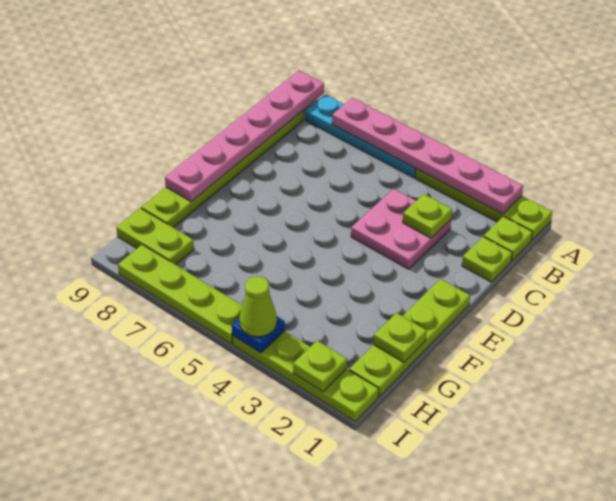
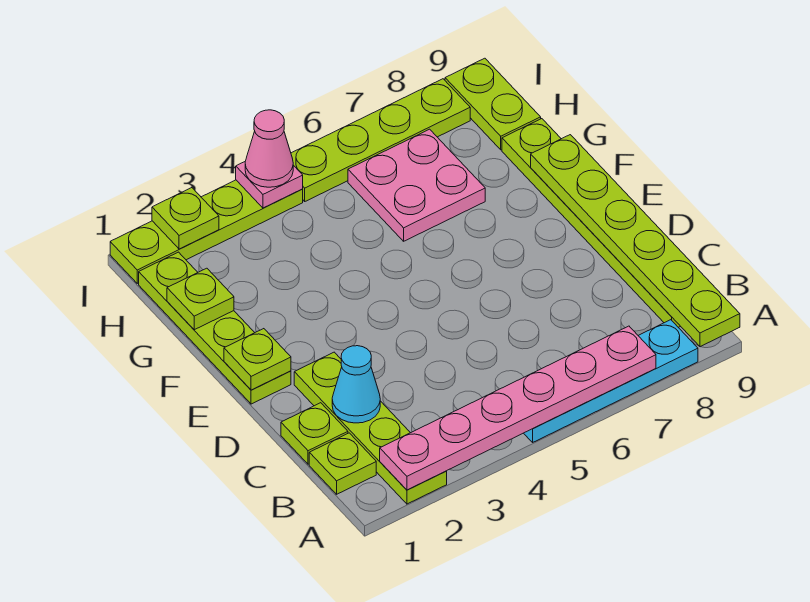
lime 1x4 plate [415,169,552,240] -> lime 1x4 plate turned to [294,352,447,504]
pink 1x6 plate [165,71,324,202] -> lime 1x6 plate [531,135,740,347]
none -> cyan 1x1 cone [332,346,380,423]
pink 2x2 plate [351,189,451,269] -> pink 2x2 plate moved to [348,129,485,241]
lime 1x1 plate [403,194,452,238] -> lime 1x1 plate moved to [224,329,291,390]
lime 1x2 plate [116,208,194,265] -> lime 1x2 plate turned to [445,58,541,150]
blue 1x1 plate [232,316,285,353] -> pink 1x1 plate [236,162,303,208]
lime 1x1 cone [239,276,277,337] -> pink 1x1 cone [245,110,293,187]

